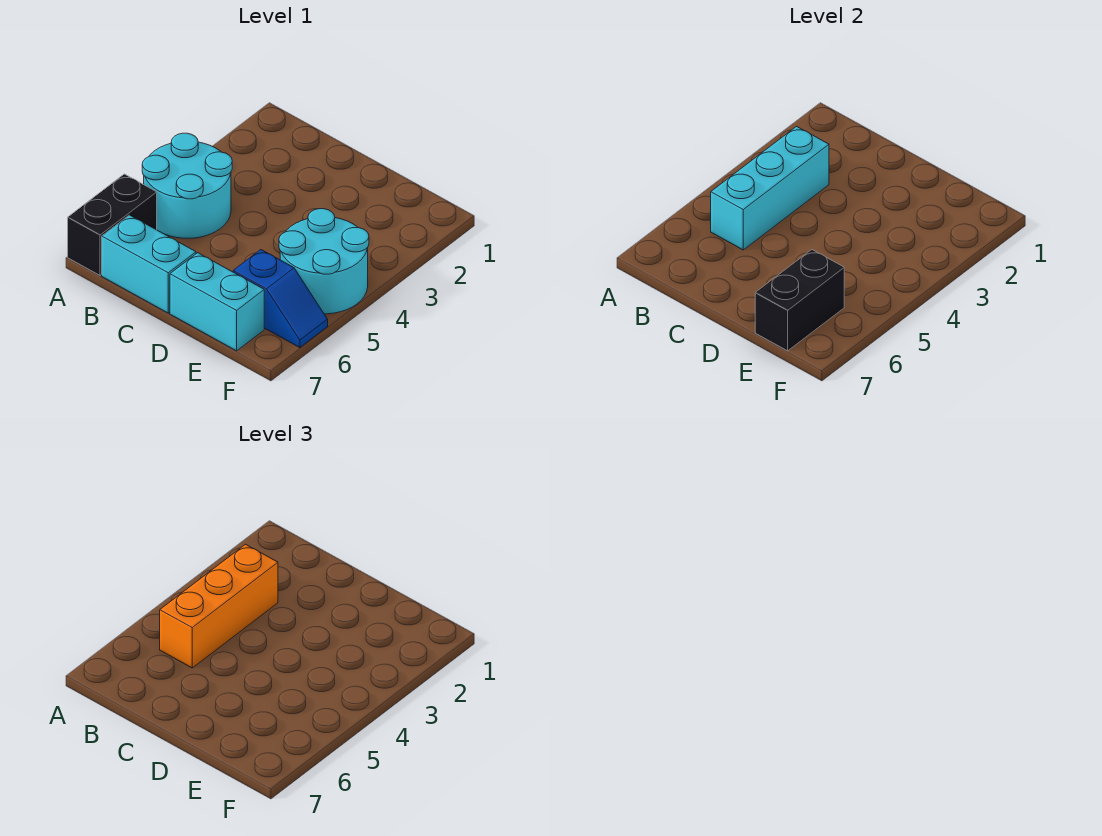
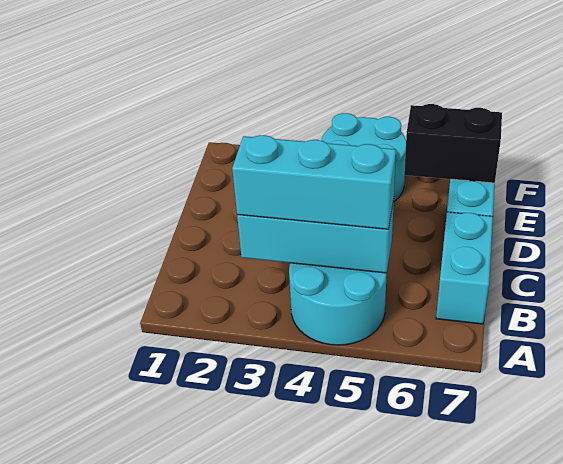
black 1x2 brick [68,174,157,275] -> none
orange 1x3 brick [160,544,278,668] -> cyan 1x3 brick [232,135,396,229]
blue 1x2 slope [233,250,328,348] -> none

